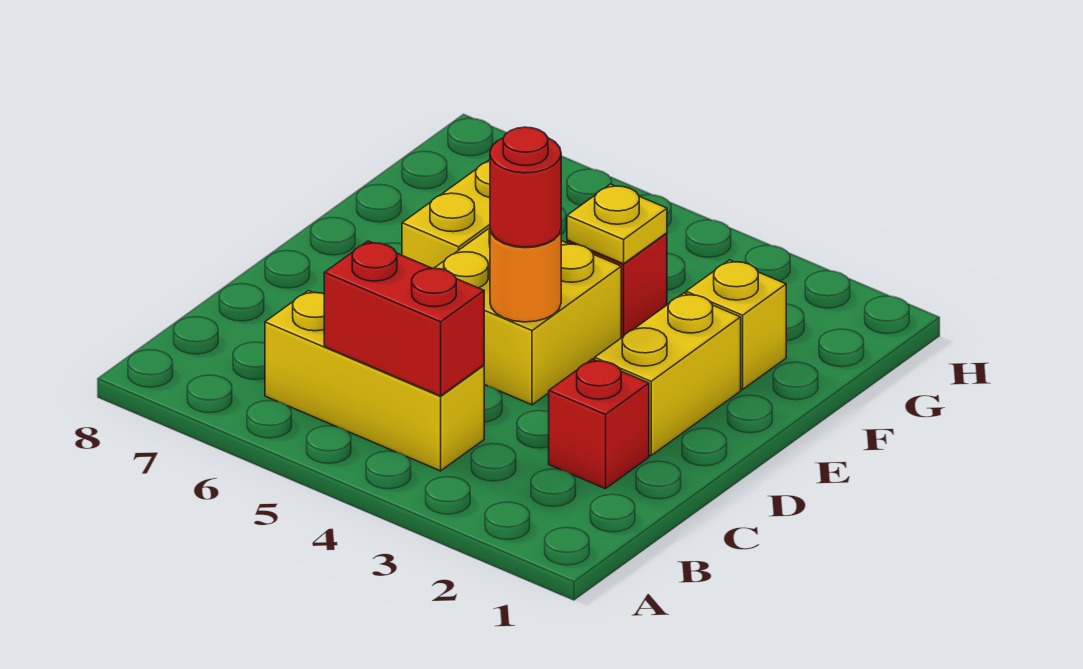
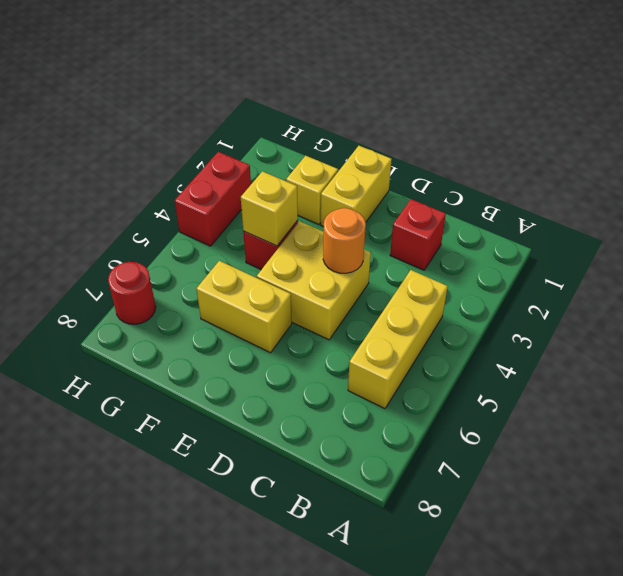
red 1x2 brick [324,241,484,396] -> red 1x2 brick moved to [175,152,251,246]
yellow 1x2 brick [595,293,741,455] -> yellow 1x2 brick turned to [321,146,392,227]
red 1x1 round brick [490,127,561,247] -> red 1x1 round brick moved to [108,262,156,324]
yellow 1x1 plate [567,184,667,264] -> yellow 1x1 brick [241,171,298,246]

